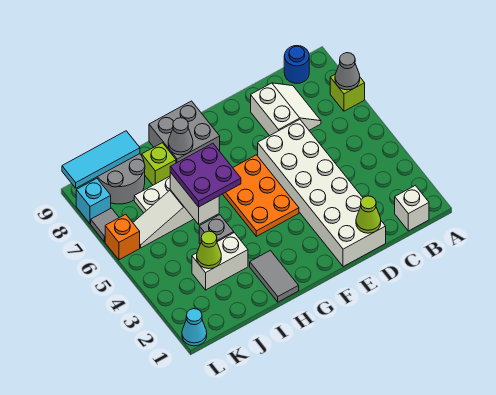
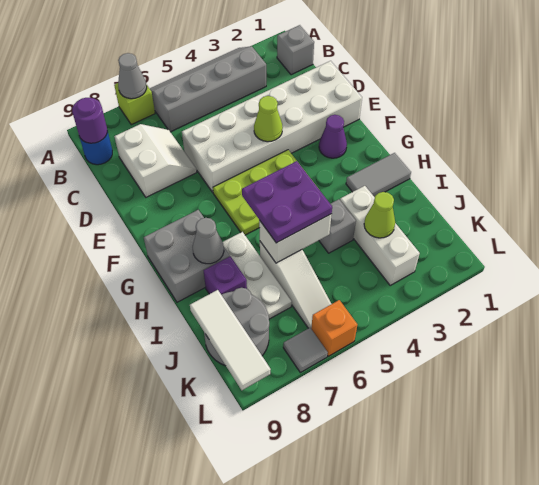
none -> grey 2x4 slope [150,46,266,132]
white 1x1 brick [395,185,429,231] -> grey 1x1 brick [277,25,314,75]
none -> purple 1x1 round brick [72,98,107,143]
white 2x2 slope [251,83,321,136] -> white 2x2 slope turned to [114,124,197,197]
lime 1x1 cone [356,196,381,233] -> lime 1x1 cone moved to [254,96,283,142]
none -> purple 1x1 cone [319,115,347,158]
orange 2x3 plate [223,155,299,236] -> lime 2x3 plate [213,150,297,235]
white 1x2 brick [192,233,248,290] -> white 1x3 brick [340,186,420,285]
lime 1x1 brick [142,143,176,185] -> purple 1x1 brick [204,256,247,295]
cyan 1x3 tile [62,131,140,188] -> white 1x3 tile [190,290,271,390]
cyan 1x1 cone [182,309,207,346] -> none
cyan 1x1 brick [76,179,111,224] -> none

